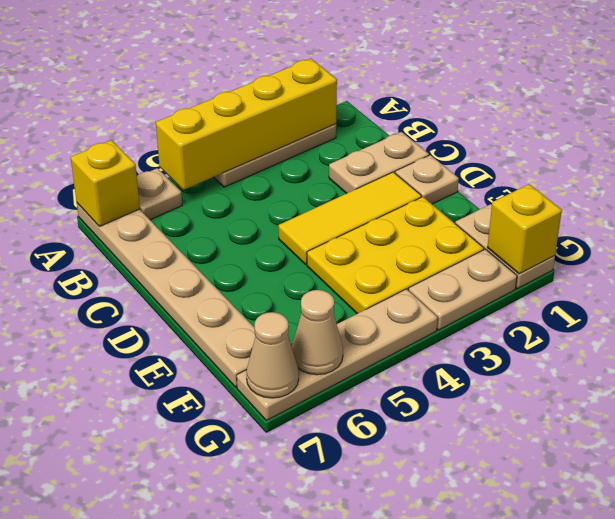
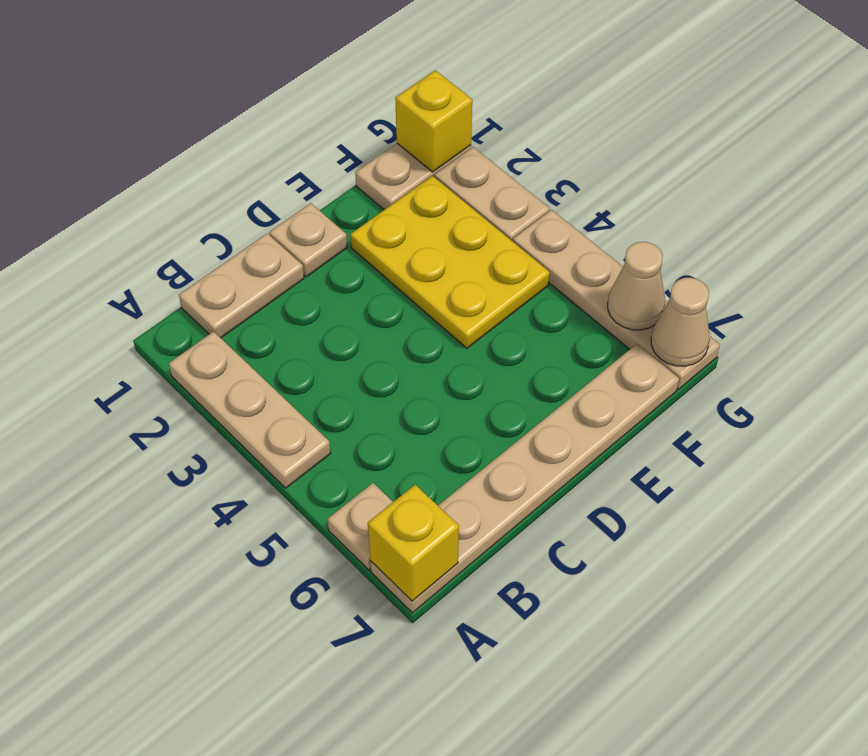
yellow 1x4 brick [156,59,337,190] -> none
tan 1x2 plate [329,132,429,194] -> tan 1x2 plate turned to [179,233,304,338]
yellow 1x3 tile [278,172,421,264] -> none

